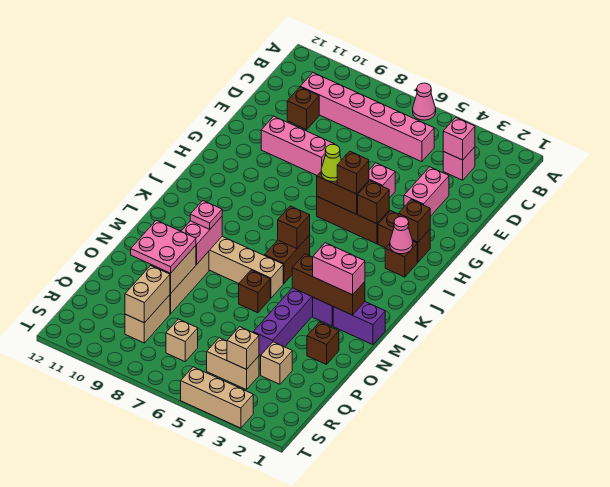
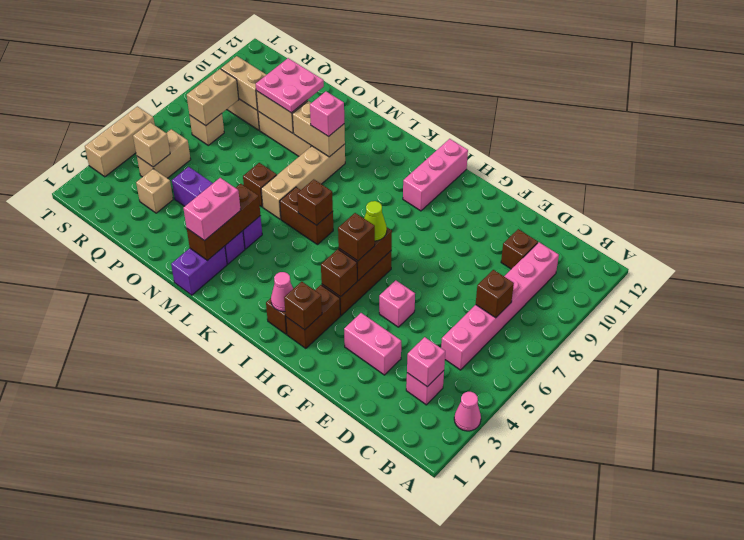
pink 1x1 cone [413,83,436,120] -> pink 1x1 cone moved to [454,392,481,431]
pink 1x3 brick [261,116,334,175] -> pink 1x3 brick moved to [403,139,468,211]
pink 1x2 brick [181,217,222,264] -> tan 1x2 brick [292,101,345,157]
pink 1x1 plate [190,201,222,230] -> pink 1x1 brick [310,92,344,137]
brown 1x1 brick [307,322,339,365] -> brown 1x1 brick moved to [476,270,514,318]
none -> tan 1x2 brick [187,69,239,126]

